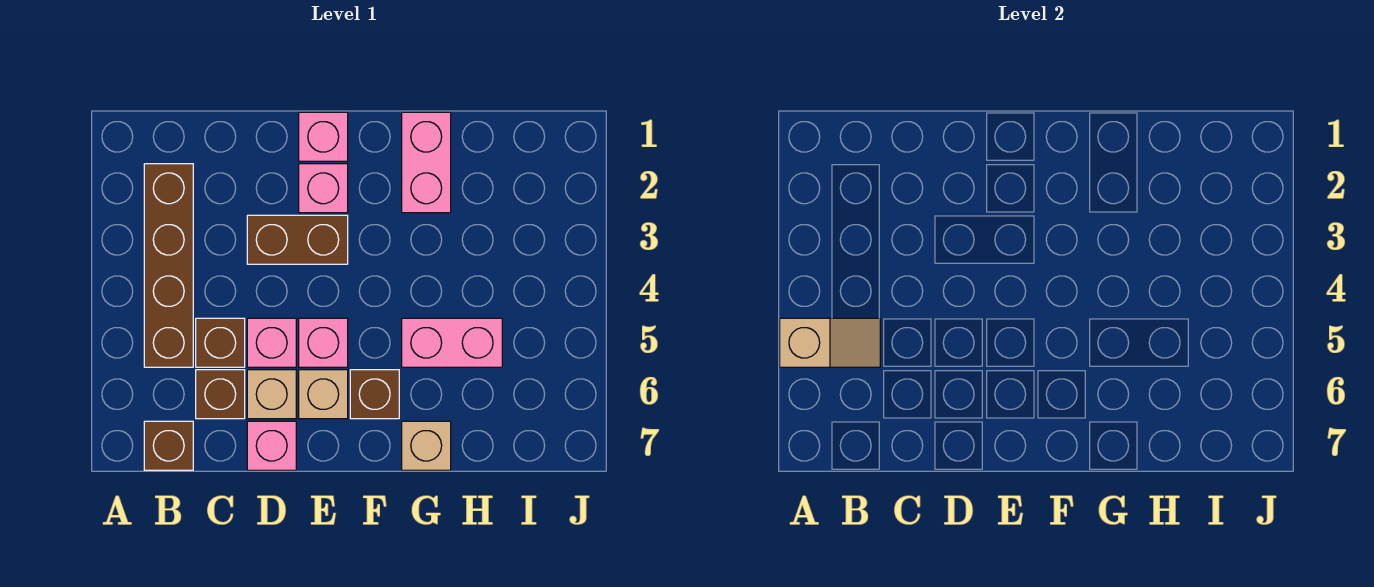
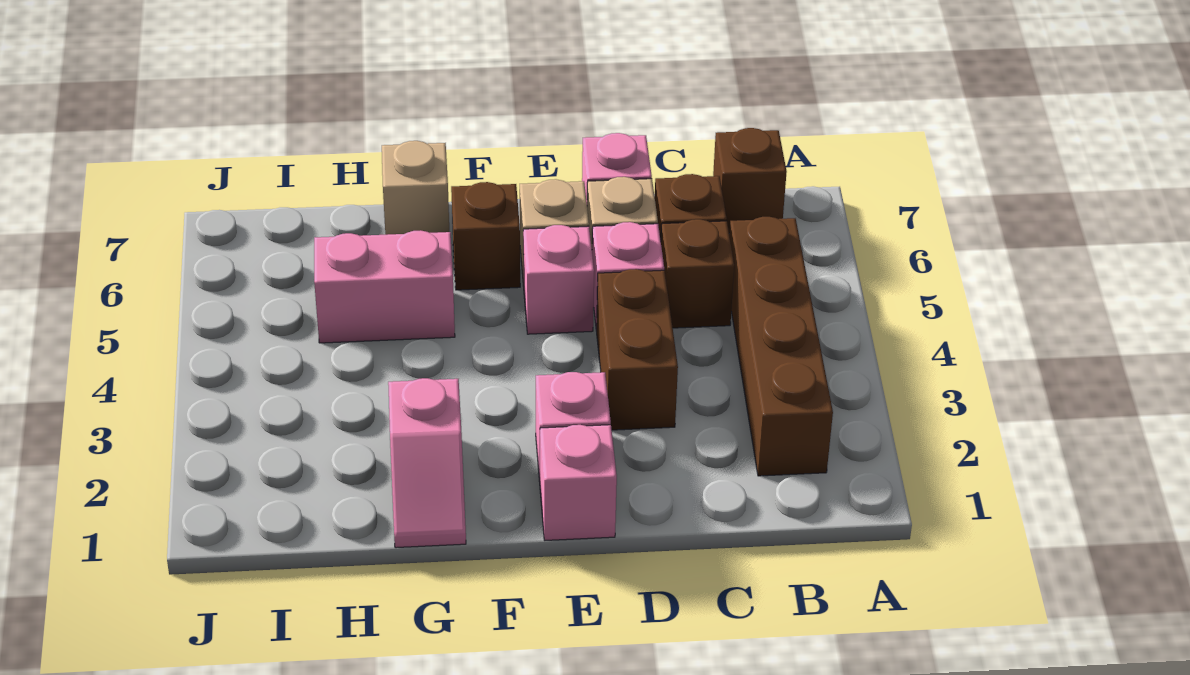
tan 1x2 slope [780,318,880,367] -> none
brown 1x2 brick [247,215,348,264] -> brown 1x2 brick turned to [597,269,678,430]
pink 1x2 brick [402,112,451,213] -> pink 1x2 slope [388,378,466,548]

